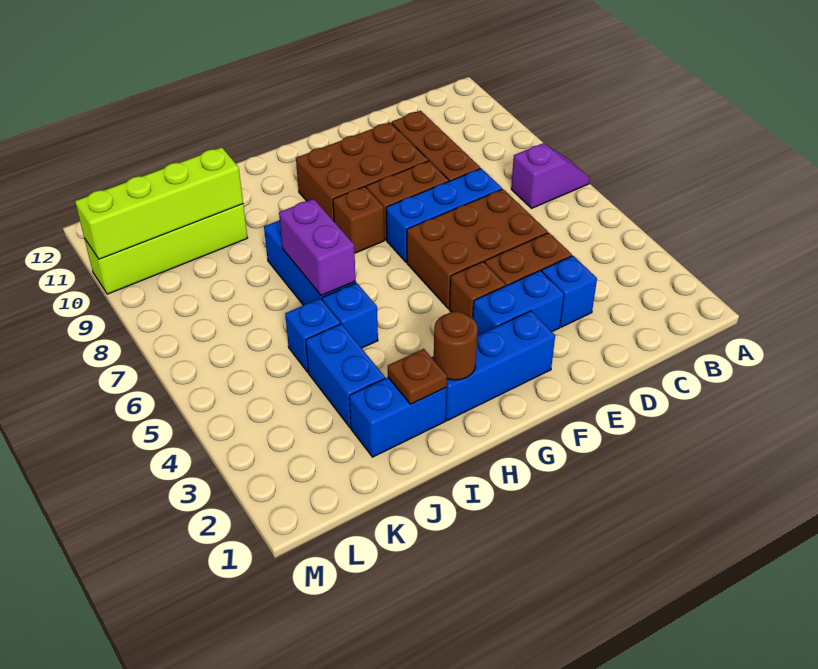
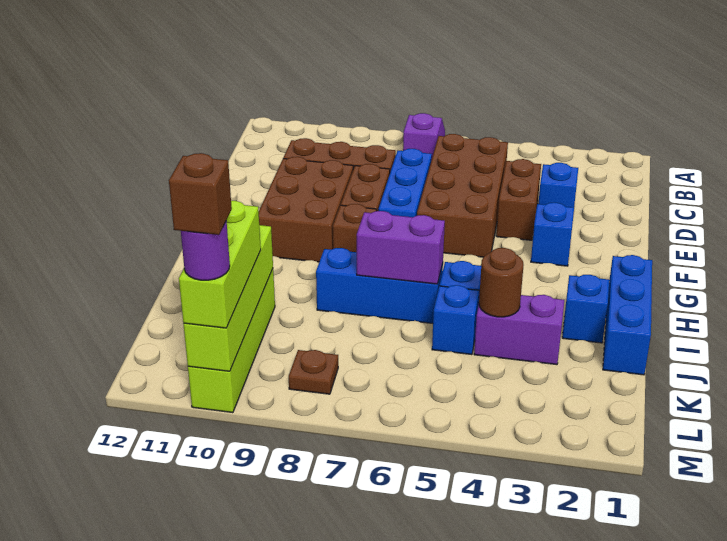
brown 2x3 brick [407,189,548,309] -> brown 2x4 brick [417,134,508,257]
blue 1x2 brick [473,271,564,336] -> blue 1x1 brick [531,203,574,266]
blue 1x3 brick [432,311,555,421] -> blue 1x3 brick moved to [603,255,652,375]
brown 1x1 brick [450,262,505,319] -> brown 1x1 brick moved to [169,153,232,235]
brown 1x1 round brick [434,312,478,380] -> brown 1x1 round brick moved to [479,248,523,317]
blue 1x2 brick [349,377,447,457] -> blue 1x1 brick [562,275,609,343]
brown 1x1 plate [388,349,447,404] -> brown 1x1 plate moved to [289,350,338,394]
blue 1x2 brick [306,324,385,428] -> purple 1x2 brick [474,295,564,365]
none -> lime 1x3 brick [179,201,261,328]
none -> purple 1x1 round brick [181,220,230,280]

